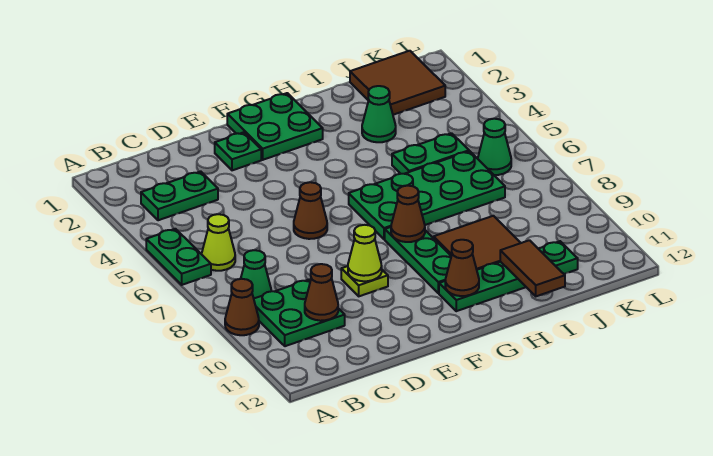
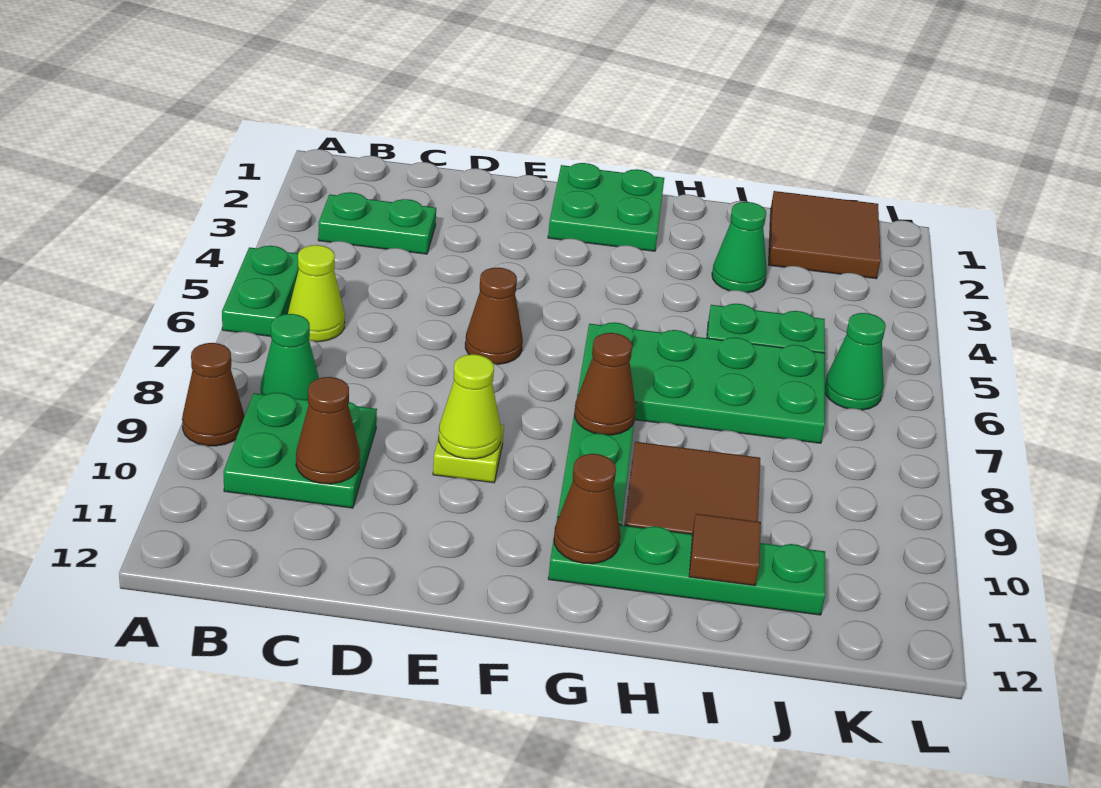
green 1x1 plate [215,132,261,170] -> none
brown 1x2 tile [500,240,565,296] -> brown 1x1 tile [689,514,761,586]

